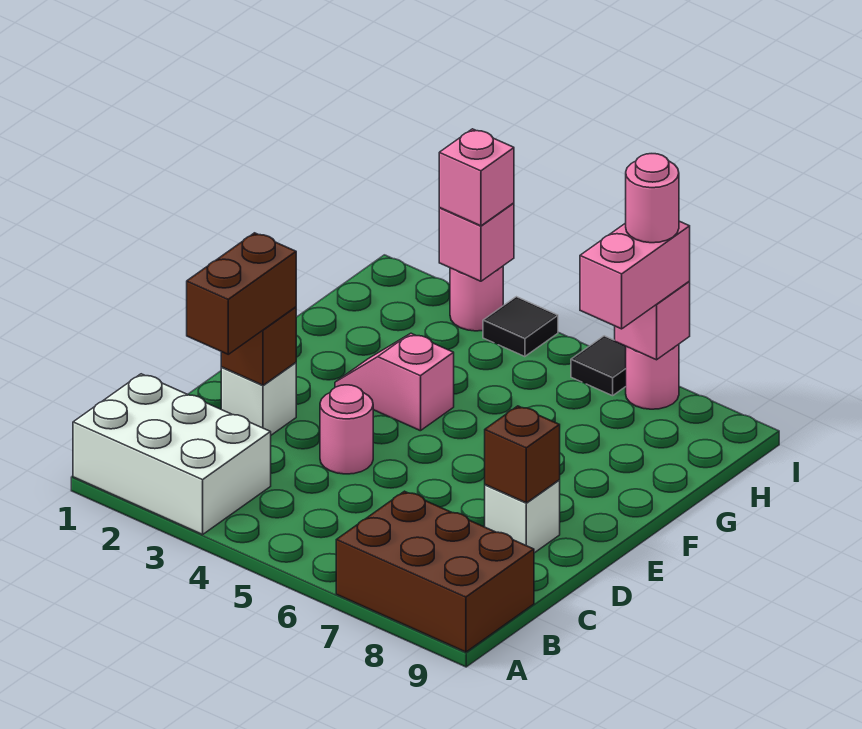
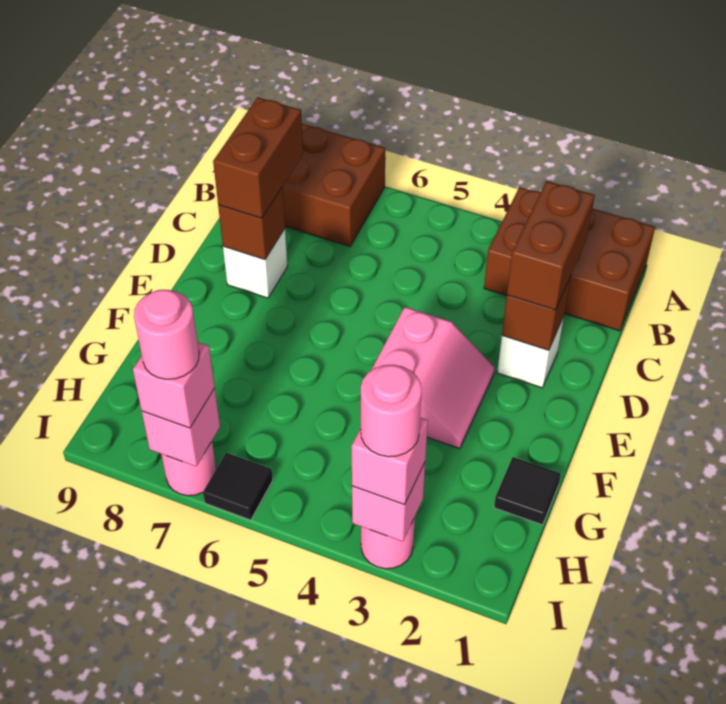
white 2x3 brick [73,374,271,535] -> brown 2x3 brick [484,187,655,331]
none -> brown 1x2 brick [213,97,303,218]
pink 1x1 round brick [320,385,373,474] -> pink 1x1 round brick moved to [361,365,422,457]
pink 1x2 slope [335,333,454,431] -> pink 2x2 slope [372,307,495,449]
pink 1x2 brick [580,221,690,329] -> pink 1x1 brick [133,342,215,428]
black 1x1 tile [483,297,558,357] -> black 1x1 tile moved to [494,457,561,525]

